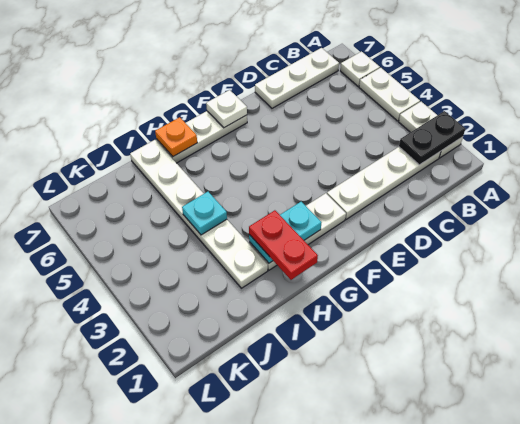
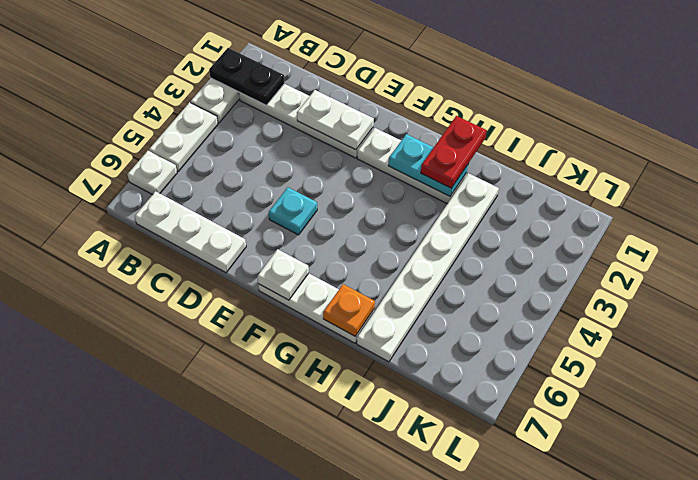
none -> white 1x2 plate [297,90,374,150]
cyan 1x1 plate [182,192,227,235] -> cyan 1x1 plate moved to [269,187,317,235]

